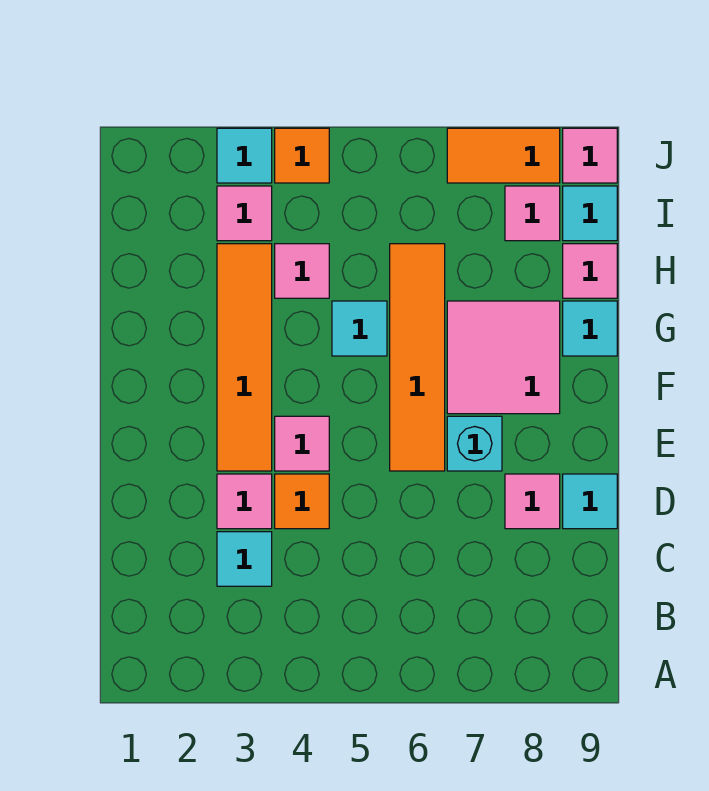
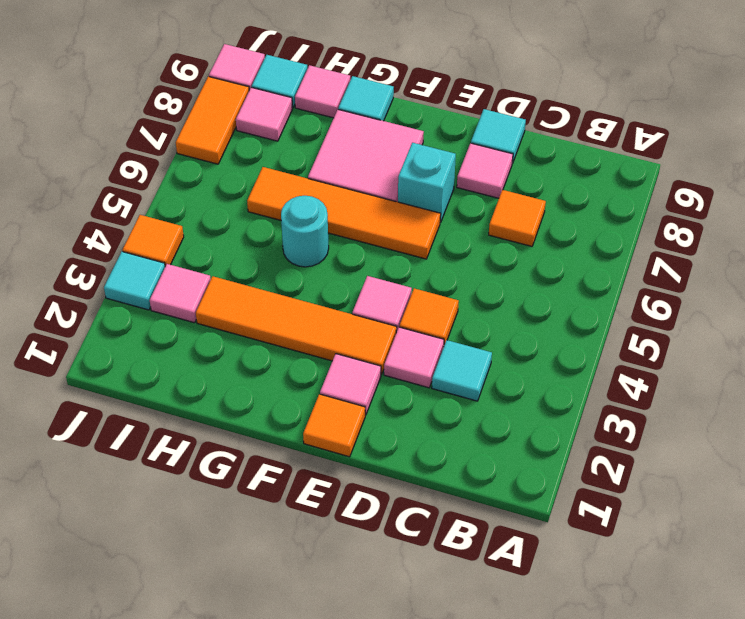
none -> orange 1x1 tile [489,190,546,246]
none -> orange 1x1 tile [303,394,365,457]
cyan 1x1 tile [332,301,387,356] -> cyan 1x1 round brick [281,196,329,267]
pink 1x1 tile [275,244,329,298] -> pink 1x1 tile moved to [320,354,381,415]

